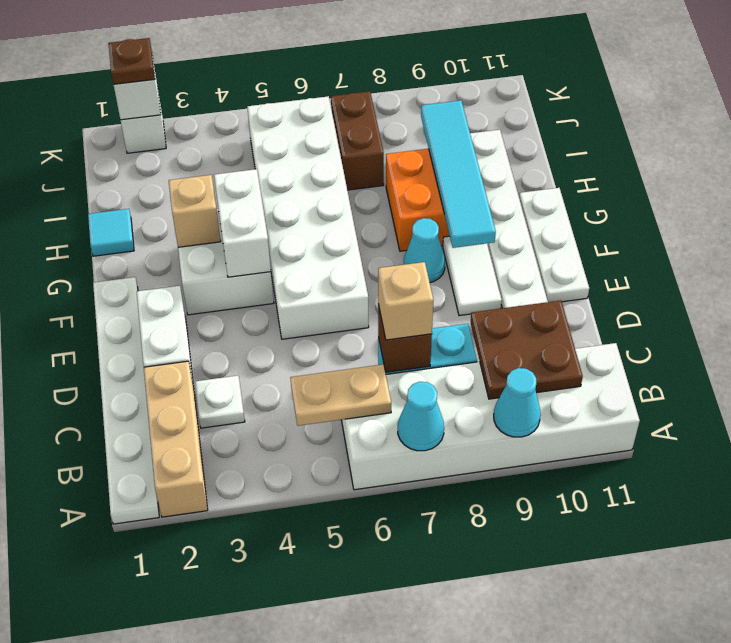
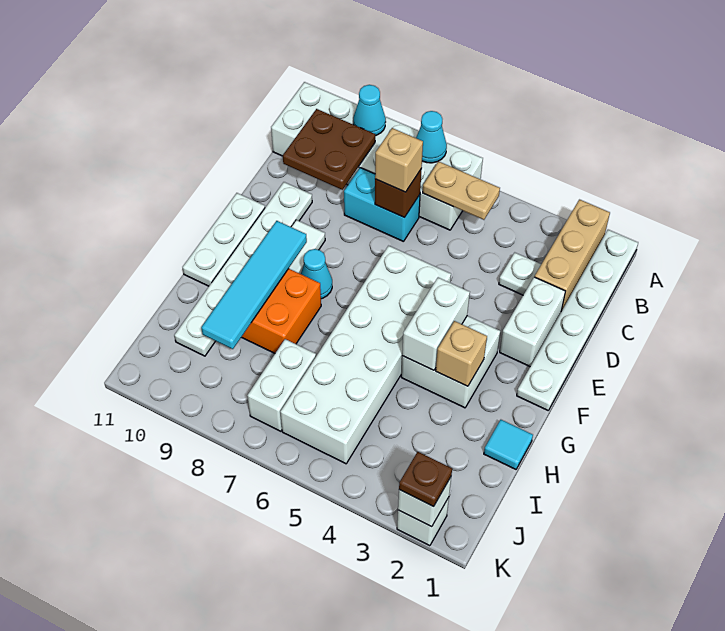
brown 1x2 brick [331,91,384,190] -> white 1x2 brick [247,339,316,431]

